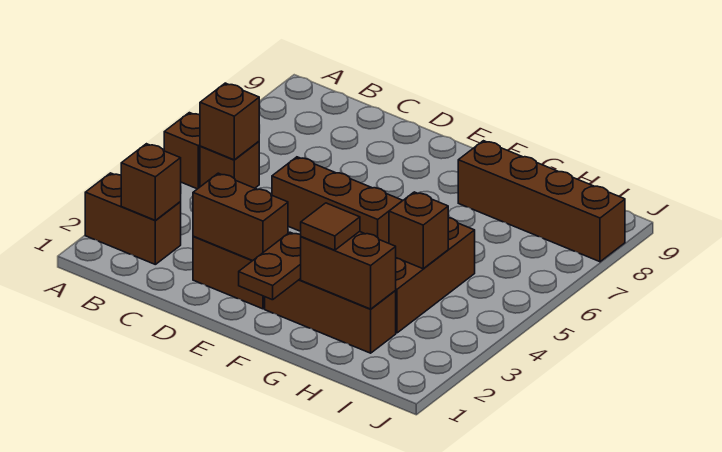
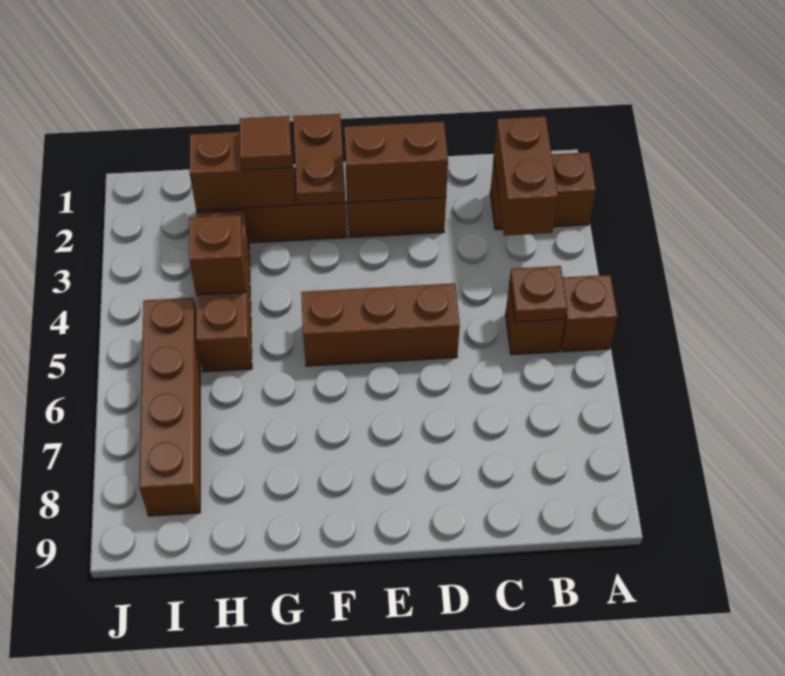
brown 1x1 brick [121,144,181,220] -> brown 1x2 brick [494,117,558,235]
brown 1x1 brick [200,83,259,160] -> brown 1x1 plate [510,266,567,322]
brown 1x4 brick [458,141,625,262] -> brown 1x4 brick turned to [139,298,200,516]

